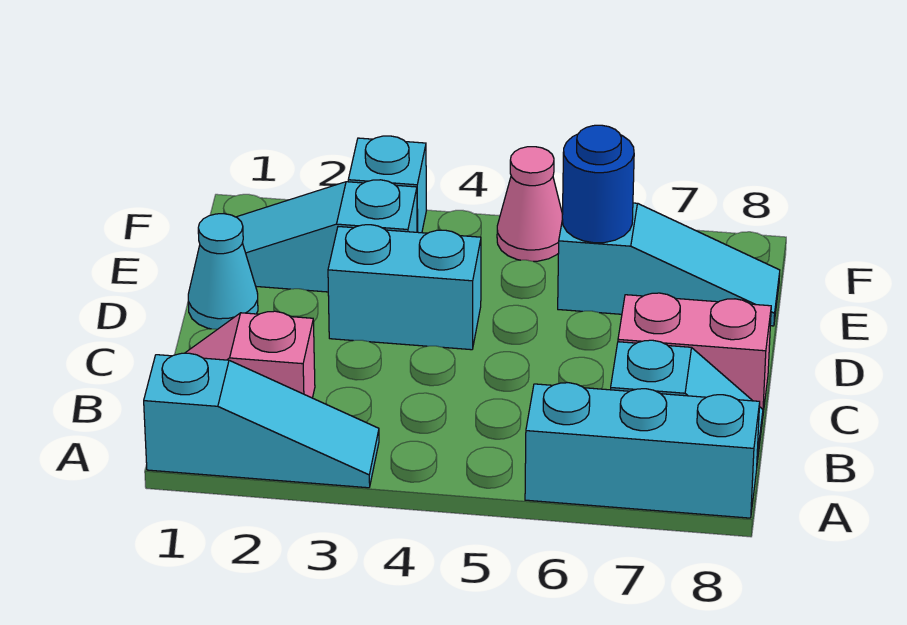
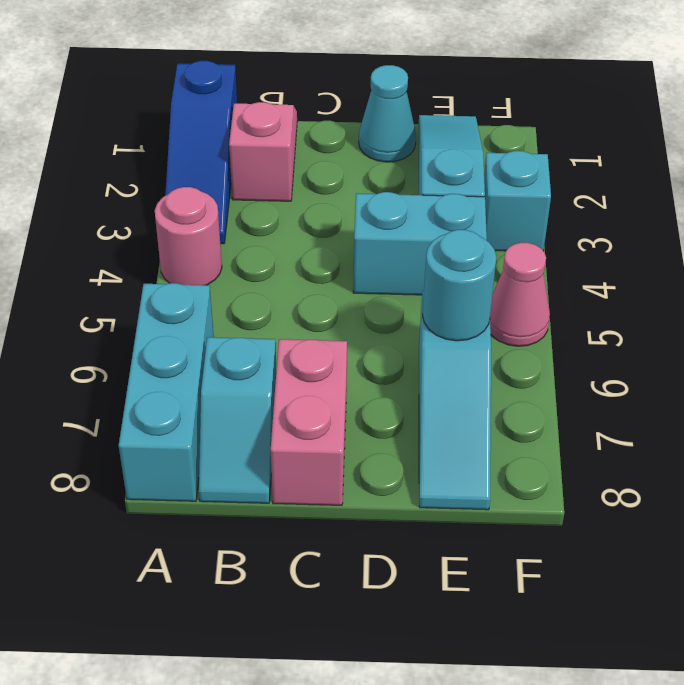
cyan 1x3 slope [144,353,379,488] -> blue 1x3 slope [165,61,237,244]
none -> pink 1x1 round brick [155,187,222,285]
cyan 1x2 brick [328,225,481,350] -> cyan 1x2 brick turned to [353,192,487,295]
blue 1x1 round brick [562,125,634,243] -> cyan 1x1 round brick [423,230,496,341]

